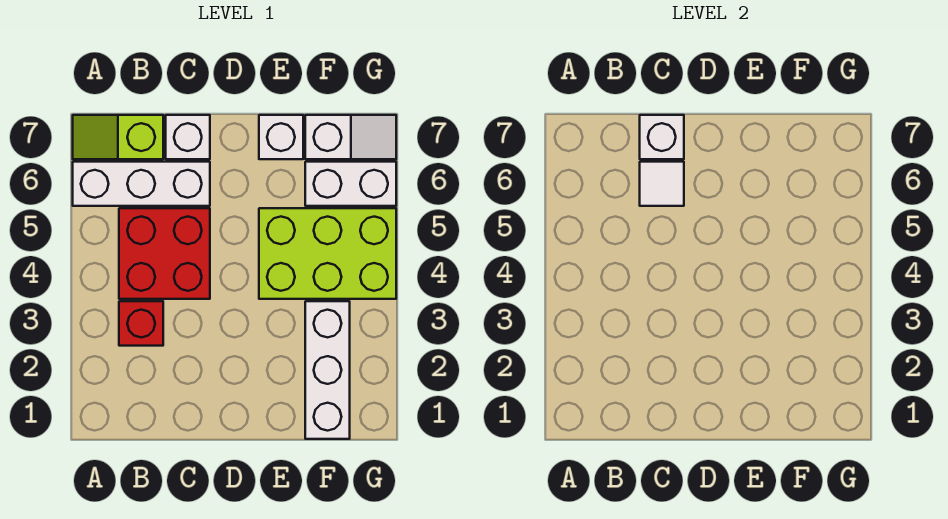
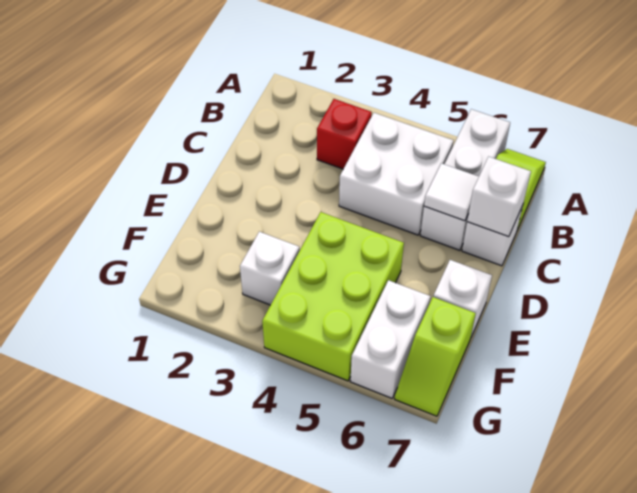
red 2x2 brick [119,208,210,299] -> white 2x2 brick [339,113,454,235]
white 1x3 brick [305,301,350,439] -> white 1x1 brick [240,232,300,305]
white 1x2 slope [305,115,396,159] -> lime 1x2 slope [395,297,476,416]

